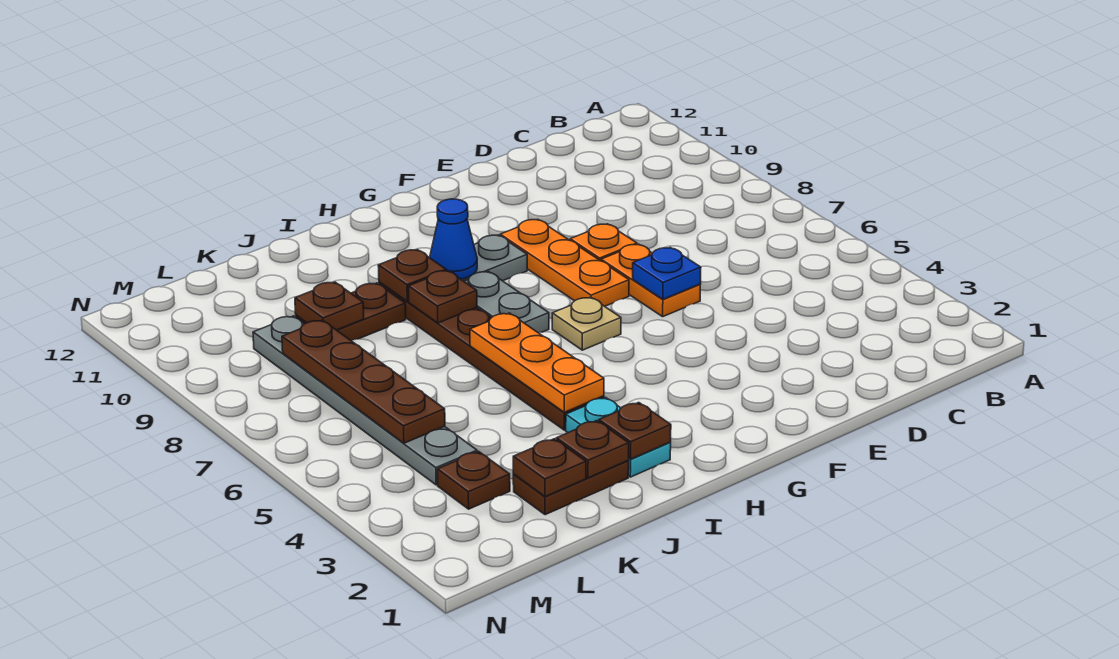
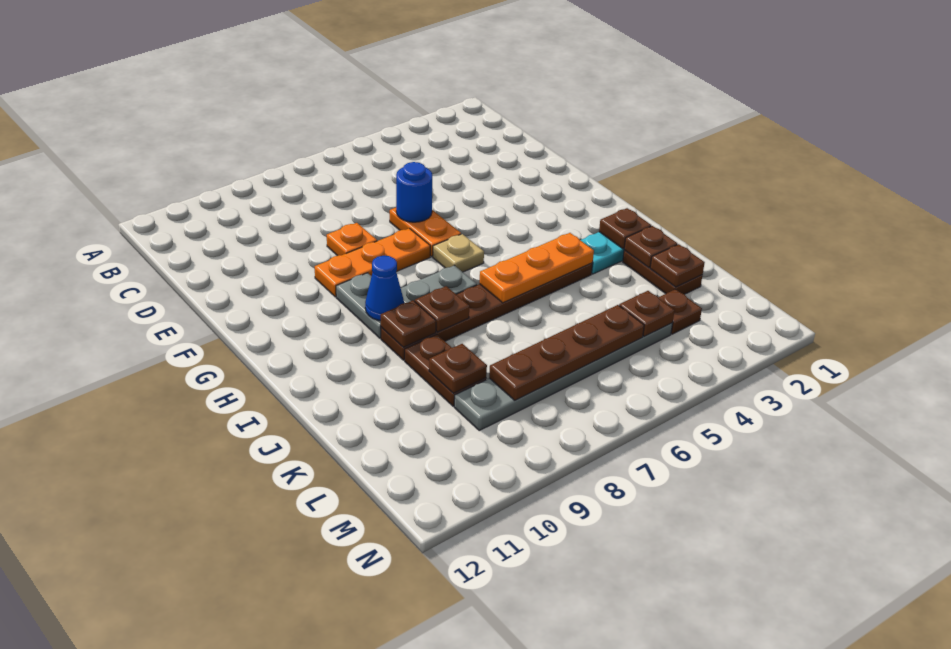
orange 1x2 plate [601,244,700,317] -> orange 1x2 plate turned to [390,208,461,257]
blue 1x1 plate [633,247,701,299] -> blue 1x1 round brick [396,162,432,222]
none -> brown 1x1 plate [619,291,675,337]

